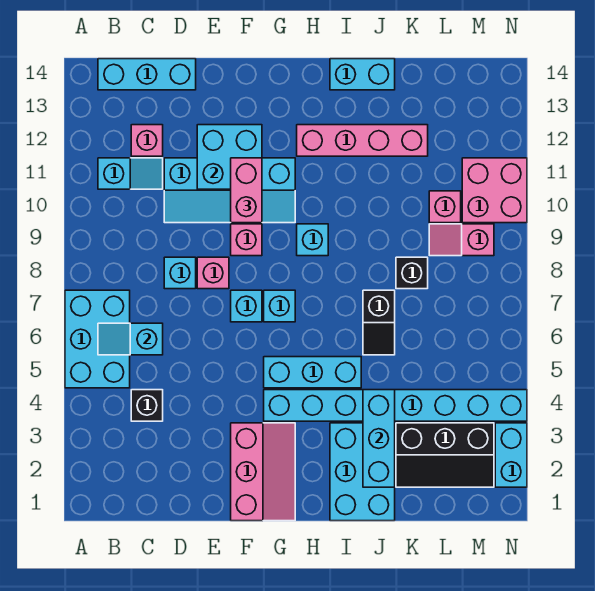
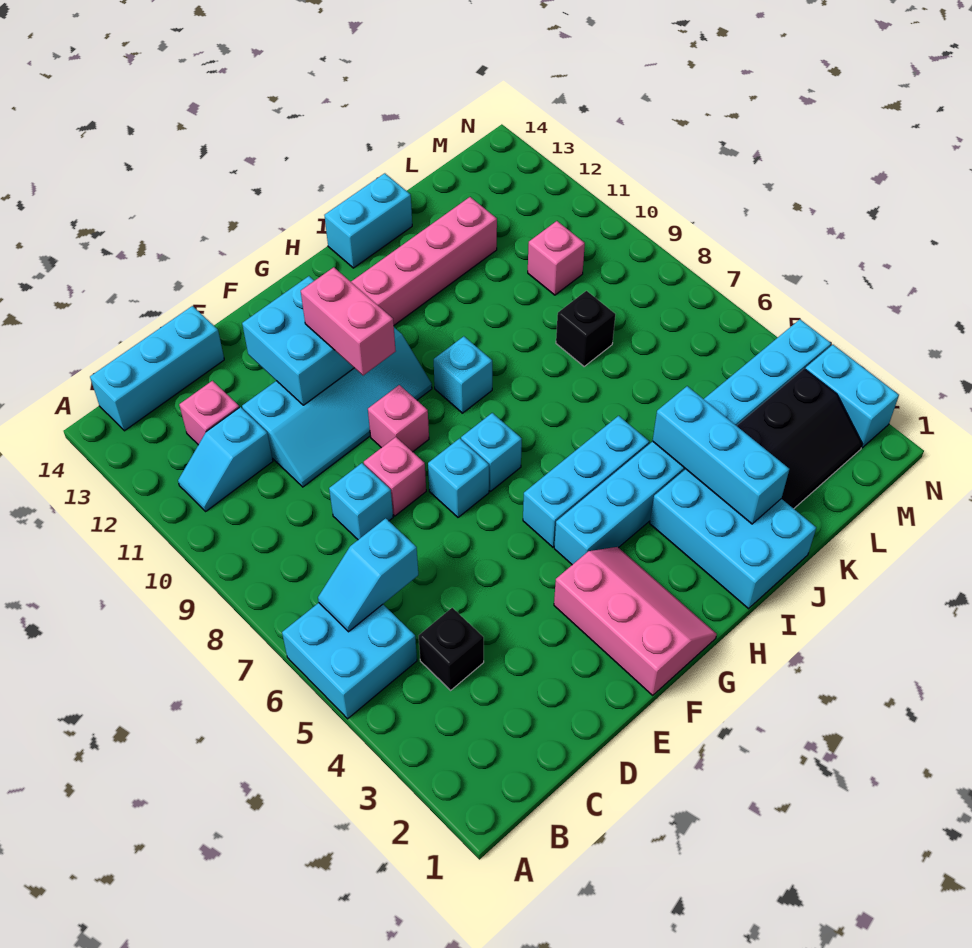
cyan 2x3 brick [65,290,130,388] -> cyan 2x2 brick [282,603,417,719]
cyan 1x2 slope [98,158,163,189] -> cyan 1x2 slope turned to [178,407,273,511]
black 1x2 slope [363,290,395,355] -> none
pink 1x2 slope [429,224,494,256] -> none
pink 2x2 brick [462,158,527,223] -> none

